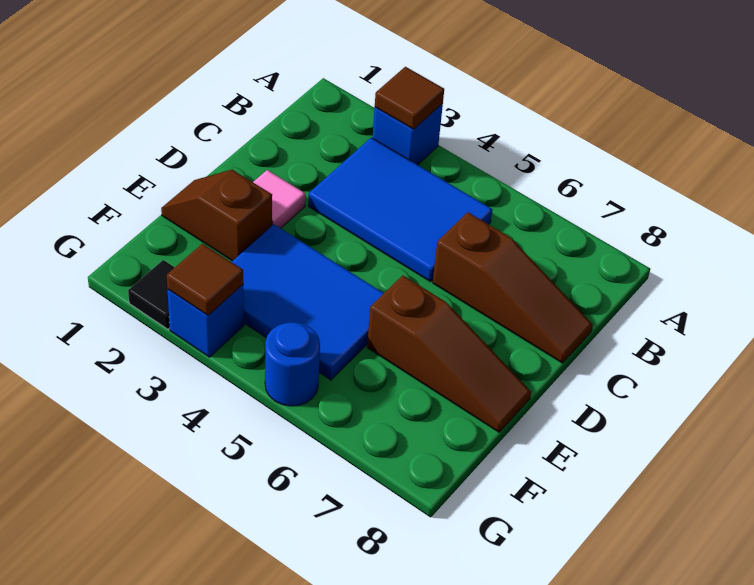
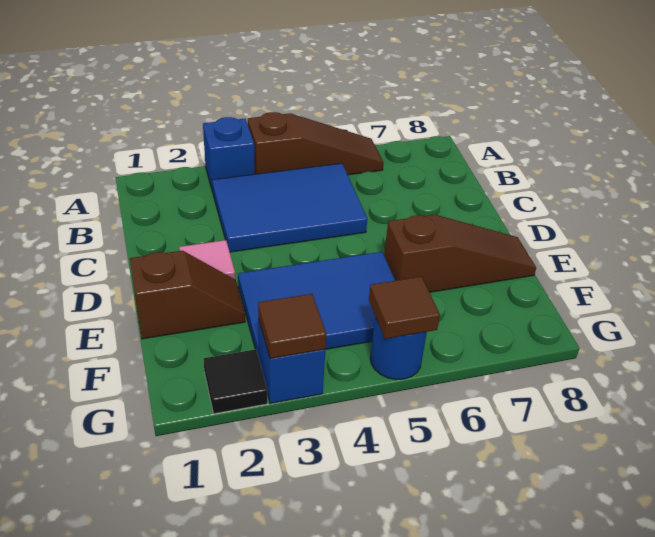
brown 1x1 tile [375,67,444,129] -> brown 1x1 tile moved to [369,277,440,339]
brown 1x3 slope [433,212,593,363] -> brown 1x3 slope moved to [248,112,384,175]
brown 1x2 slope [161,170,272,261] -> brown 1x2 slope turned to [130,251,245,339]

